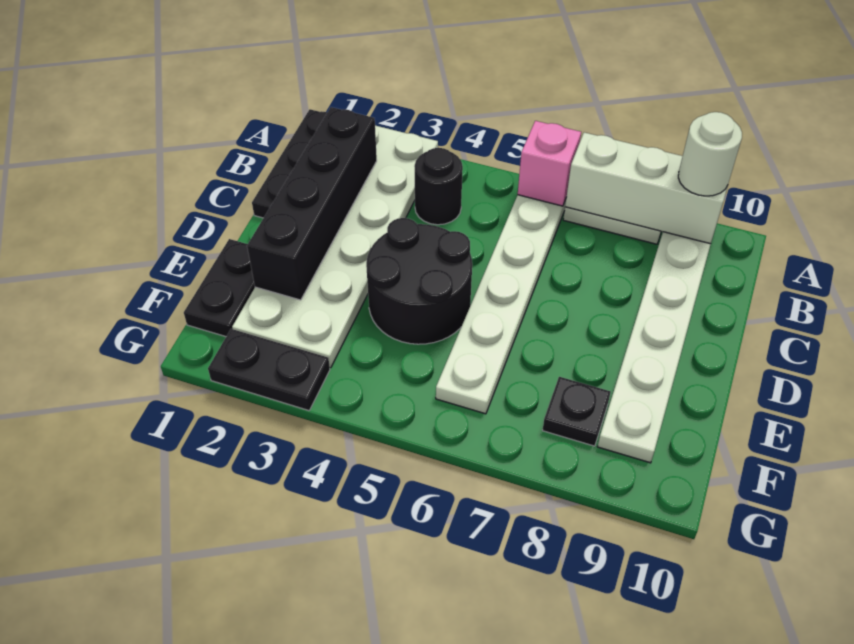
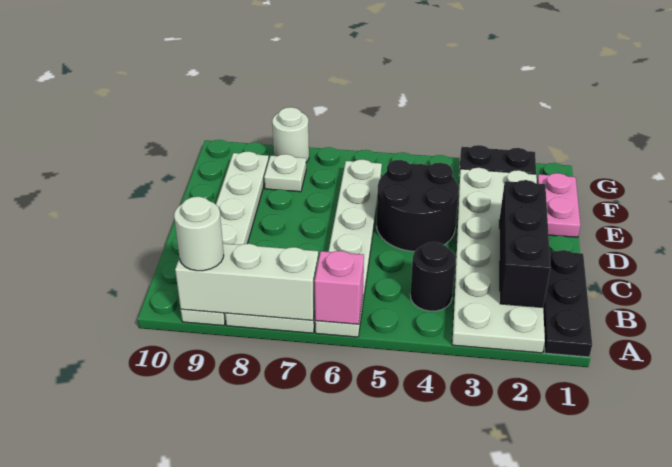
black 1x4 brick [247,107,377,300] -> black 1x3 brick [499,180,551,307]
black 1x2 plate [184,239,255,337] -> pink 1x2 plate [537,173,580,237]
black 1x1 plate [543,377,610,446] -> white 1x1 plate [264,154,306,192]
none -> white 1x1 round brick [272,107,309,162]

